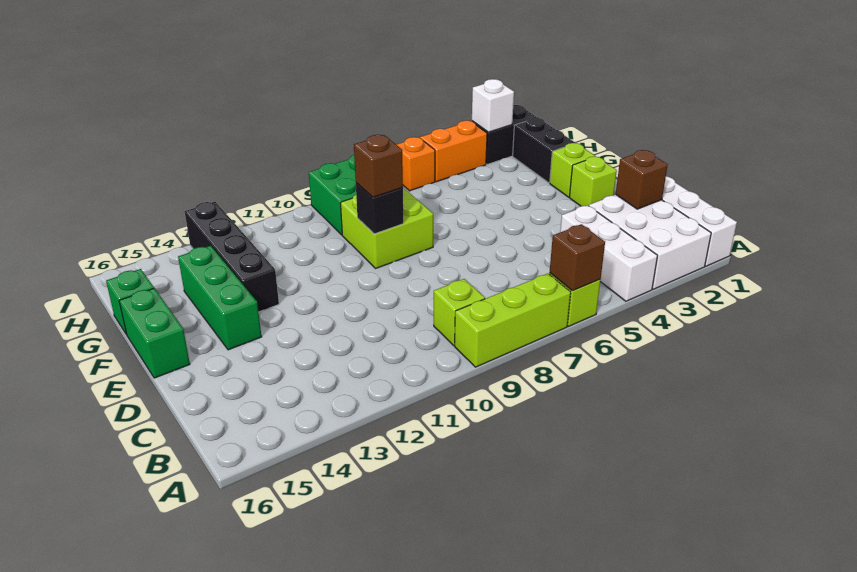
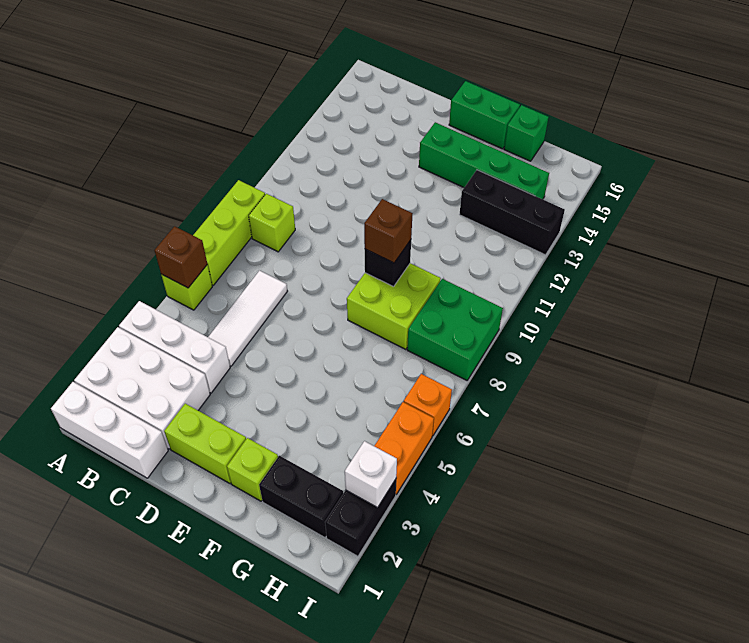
brown 1x1 brick [616,150,667,209] -> none
none -> white 1x3 tile [208,271,287,366]
lime 1x1 brick [569,157,617,206] -> lime 1x2 brick [164,404,246,483]
green 1x3 brick [178,246,262,350] -> green 1x4 brick [419,122,549,199]
black 1x4 brick [185,202,279,312] -> black 1x3 brick [459,170,565,255]

